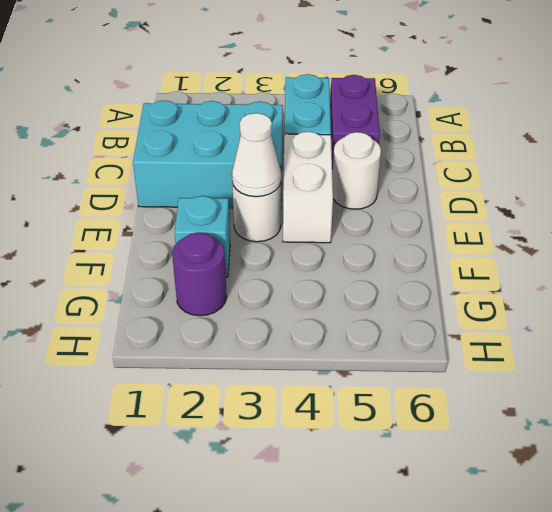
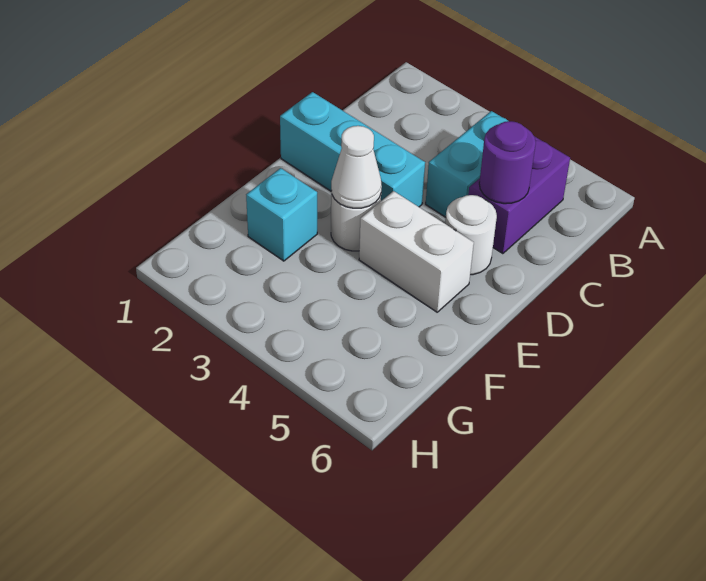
cyan 2x3 brick [133,101,283,208] -> cyan 1x3 brick [280,92,425,207]
white 1x2 brick [283,132,333,243] -> white 1x2 brick turned to [359,191,474,312]
purple 1x1 round brick [172,232,227,316] -> purple 1x1 round brick moved to [479,121,536,204]

